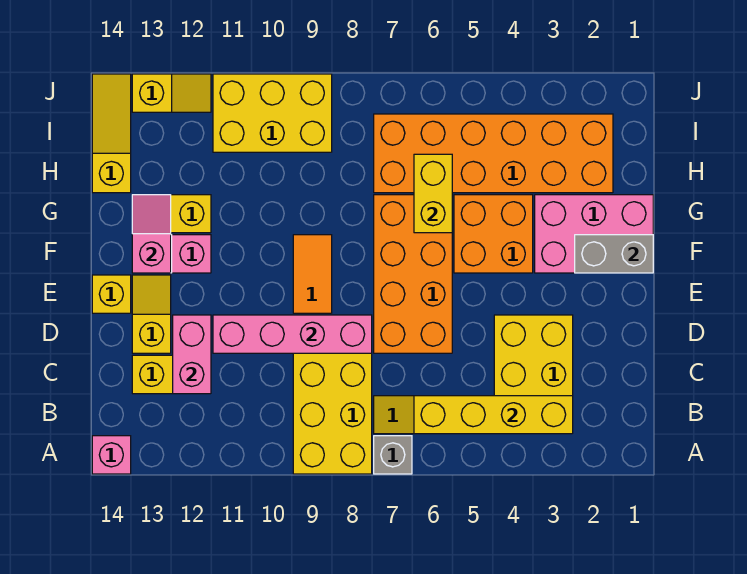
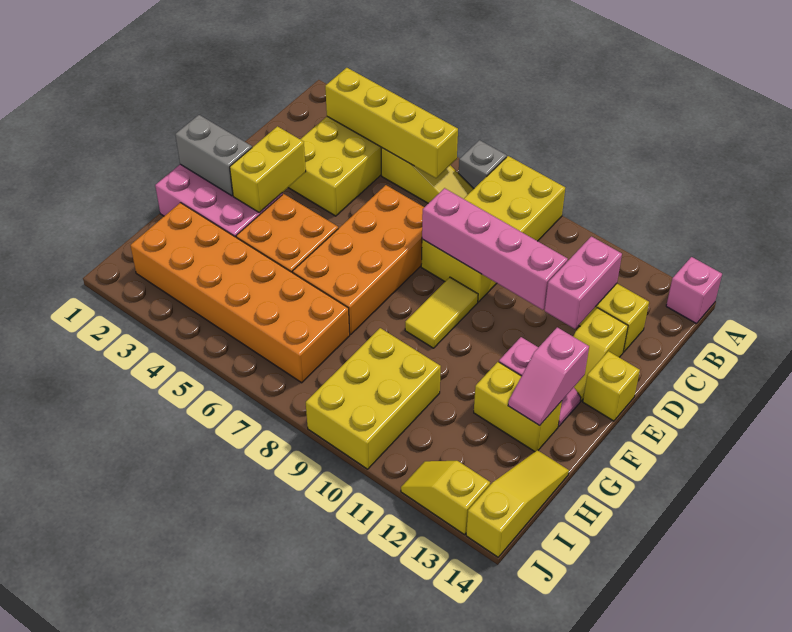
orange 1x2 tile [293,235,332,313] -> yellow 1x2 tile [405,277,478,348]
yellow 1x2 brick [414,154,452,233] -> yellow 1x2 brick moved to [230,126,306,213]
yellow 1x3 slope [92,74,131,193] -> yellow 1x3 slope turned to [466,450,569,557]
yellow 2x3 brick [213,74,332,152] -> yellow 2x3 brick turned to [306,328,441,469]

